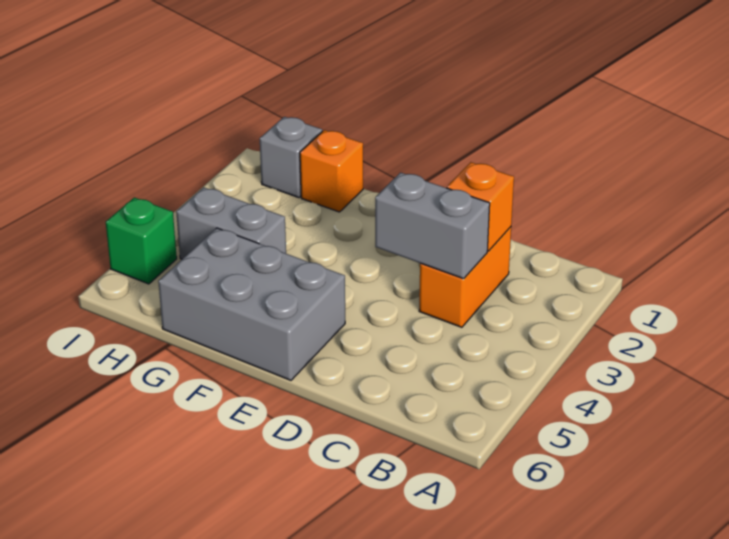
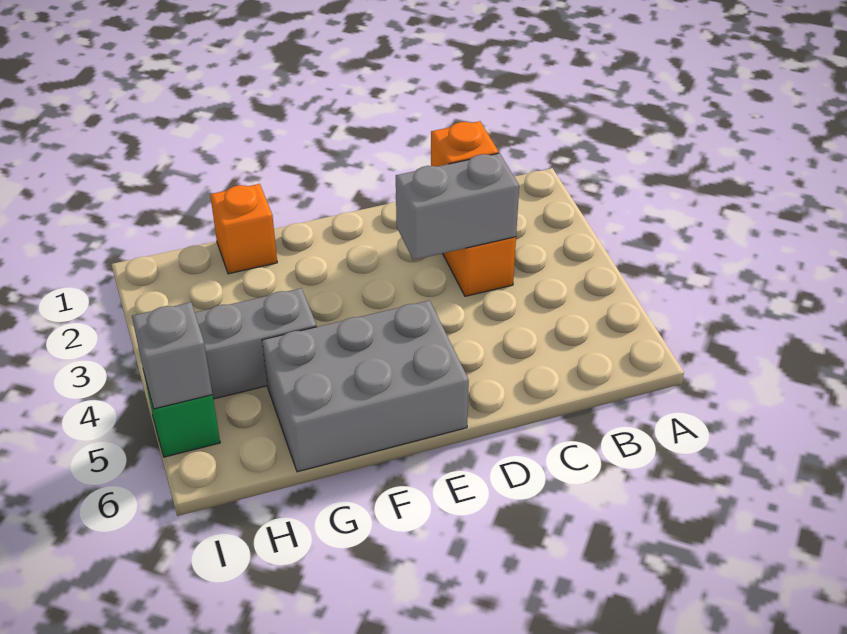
grey 1x1 brick [260,117,322,198] -> grey 1x1 brick moved to [132,302,212,409]

